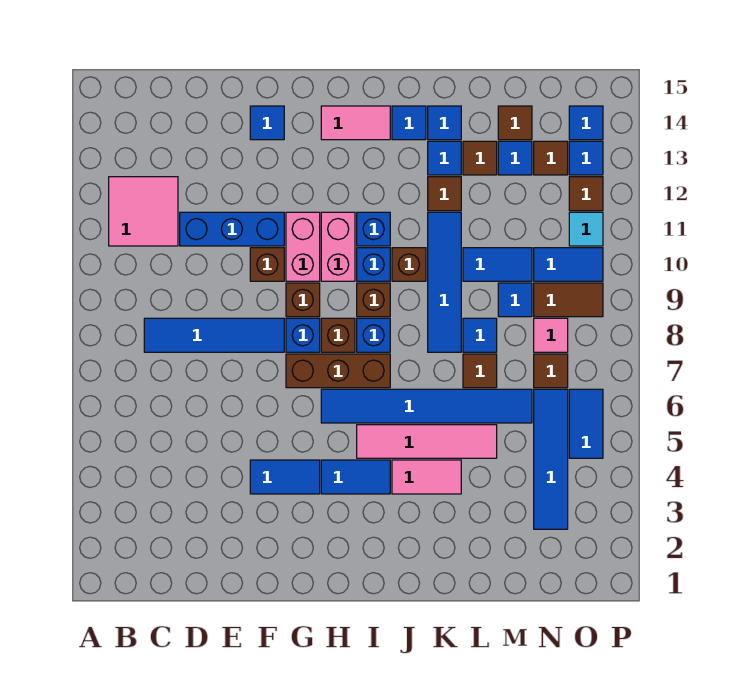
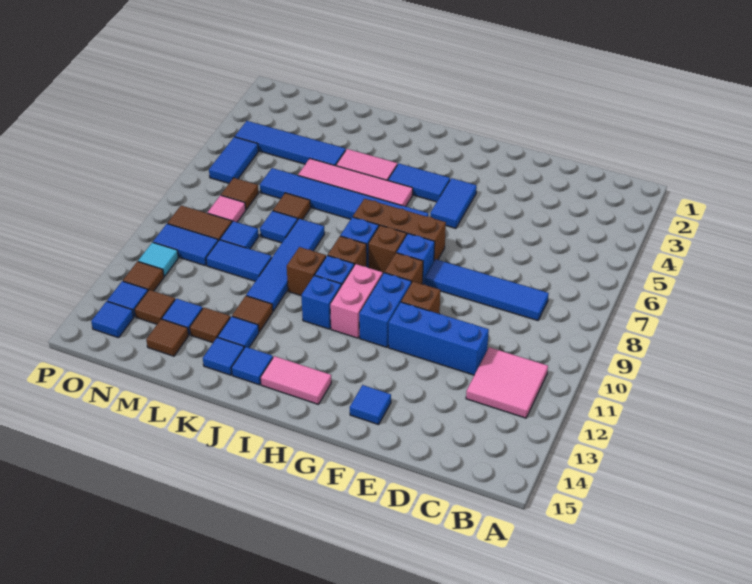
blue 1x2 tile [250,460,320,494] -> blue 1x2 tile turned to [430,178,477,228]
pink 1x2 brick [286,212,320,281] -> blue 1x2 brick [359,273,411,347]
blue 1x4 tile [534,389,568,529] -> blue 1x4 tile turned to [235,121,346,166]

